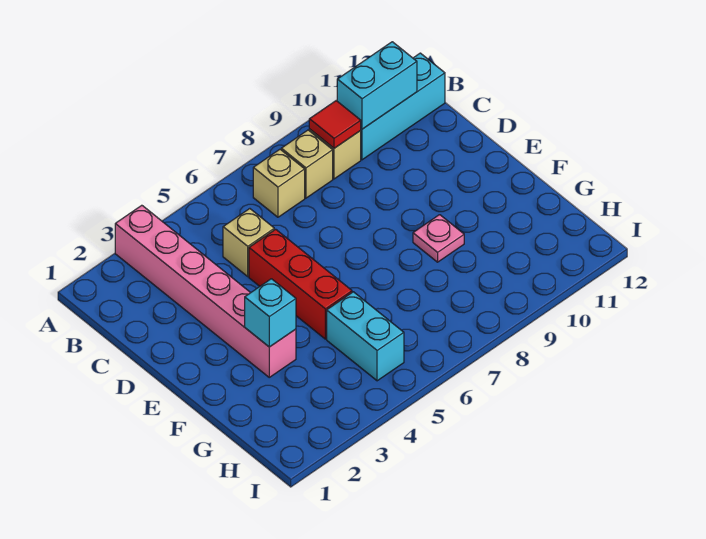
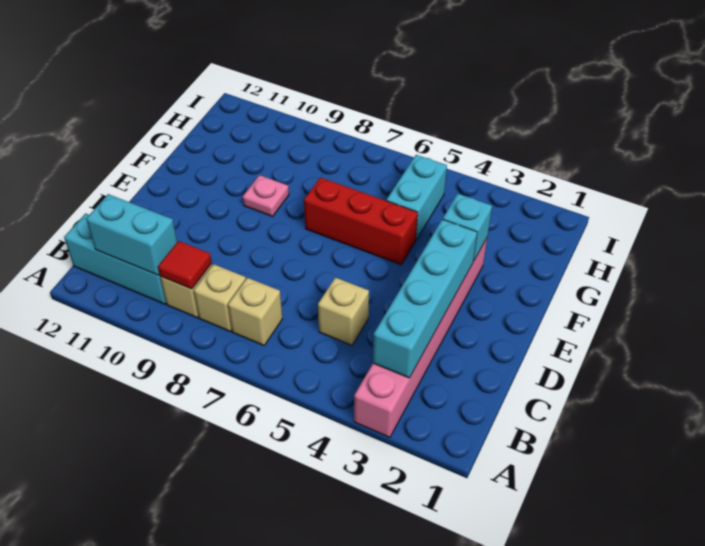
none -> cyan 1x4 brick [373,219,477,378]
red 1x3 brick [249,229,352,339] -> red 1x3 brick turned to [304,177,418,265]

